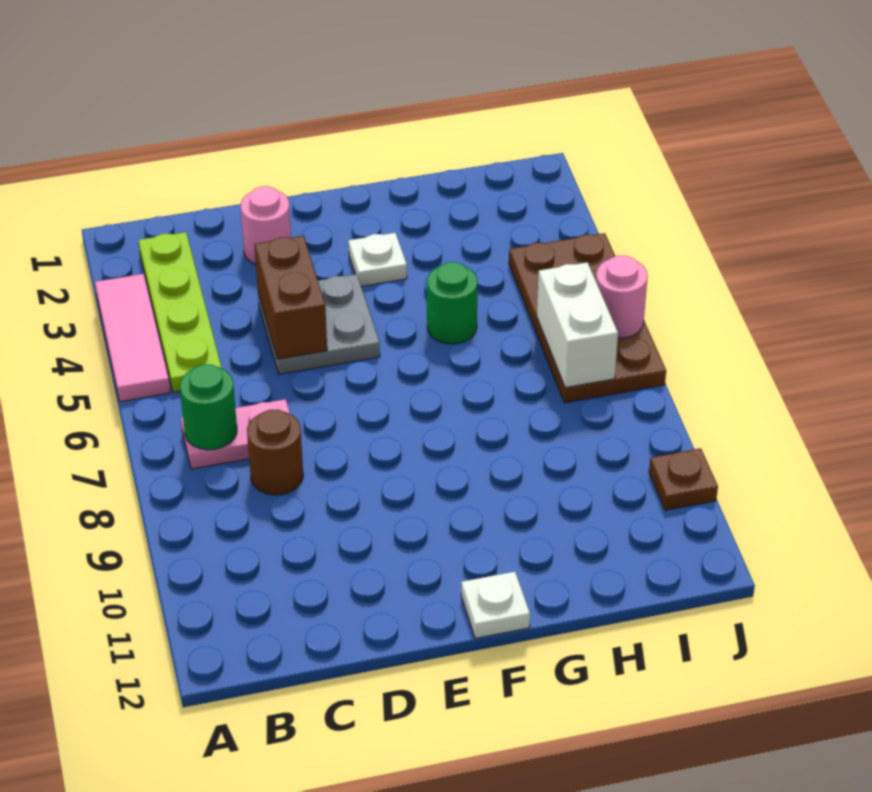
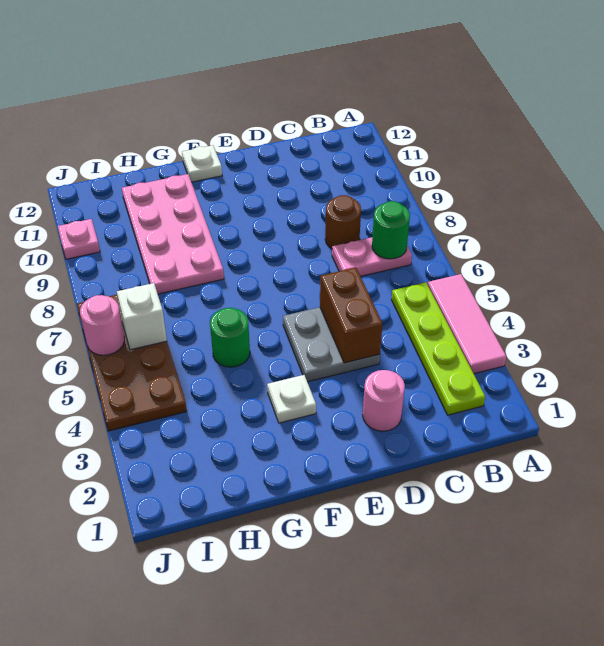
none -> pink 2x4 plate [122,174,224,294]
white 1x2 brick [537,262,618,388] -> white 1x1 brick [117,283,167,350]
brown 1x1 plate [649,448,718,510] -> pink 1x1 plate [58,219,100,259]

